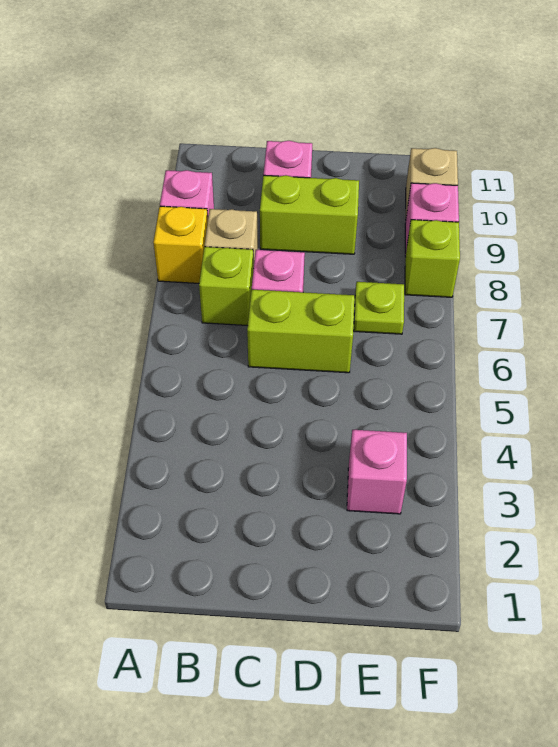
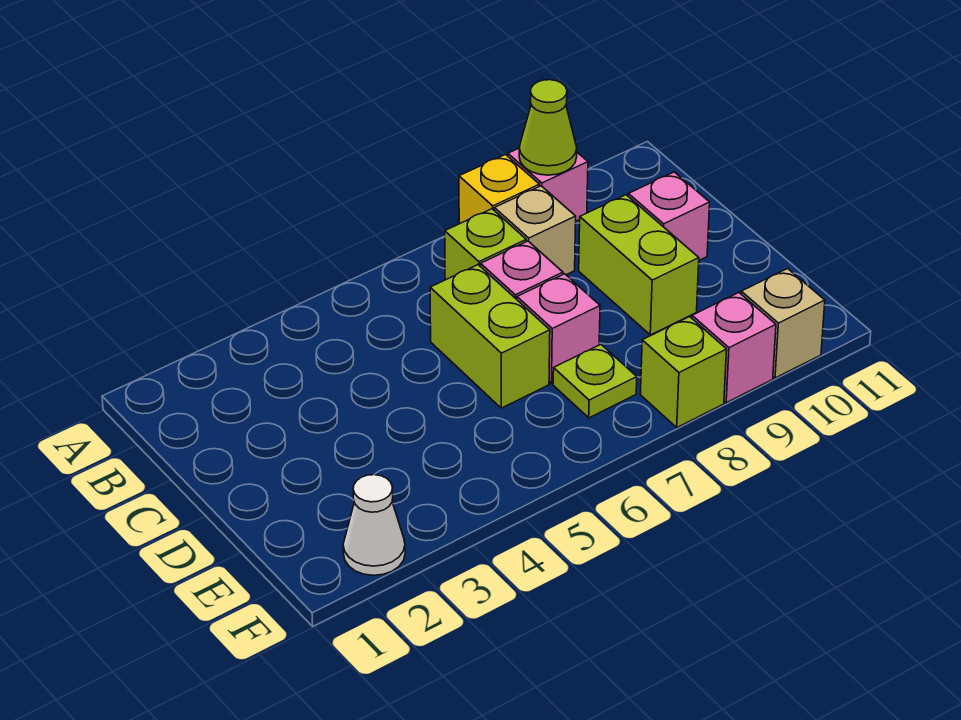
none -> lime 1x1 cone [519,80,577,175]
pink 1x1 brick [347,430,407,514] -> pink 1x1 brick moved to [517,274,600,383]
none -> white 1x1 cone [343,475,405,575]

